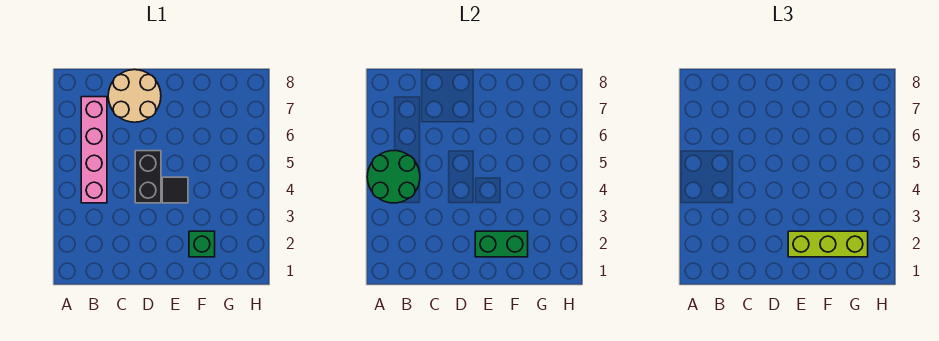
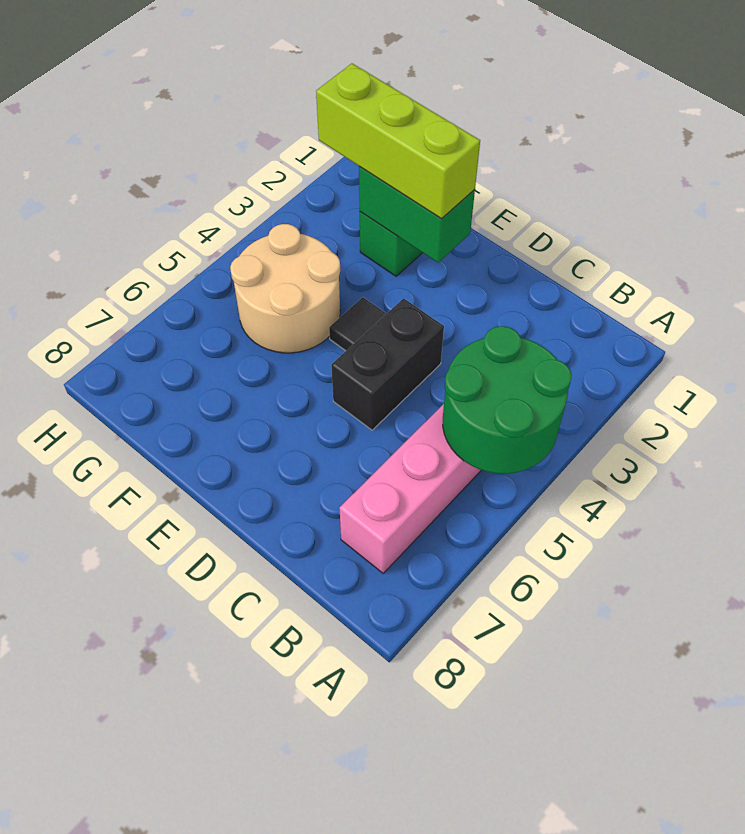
tan 2x2 round brick [108,70,161,122] -> tan 2x2 round brick moved to [230,224,340,353]

